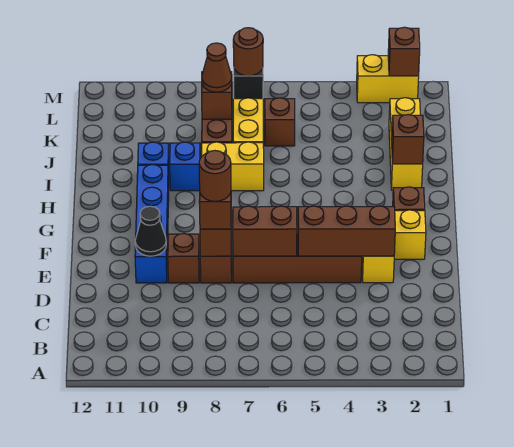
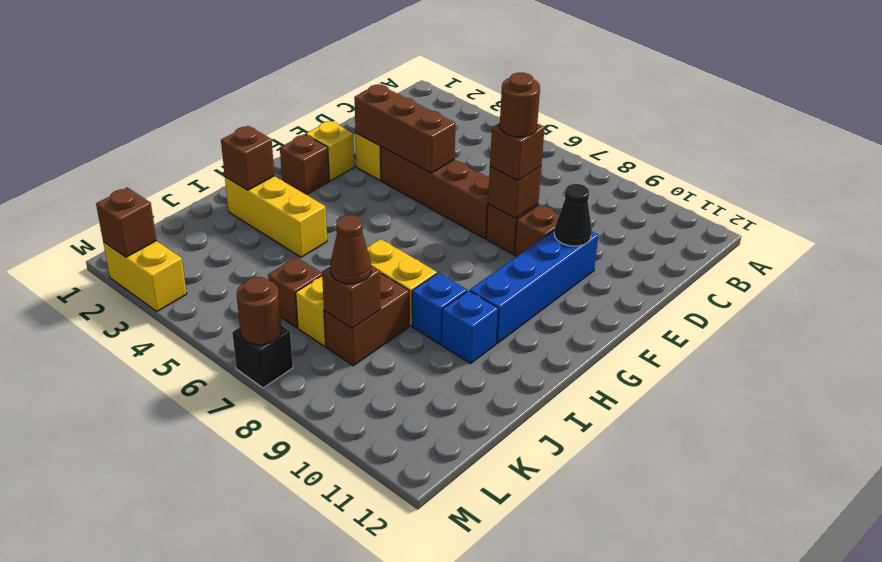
brown 1x2 brick [233,206,297,256] -> none
yellow 1x3 brick [389,98,423,190] -> yellow 1x3 brick turned to [225,176,327,257]

